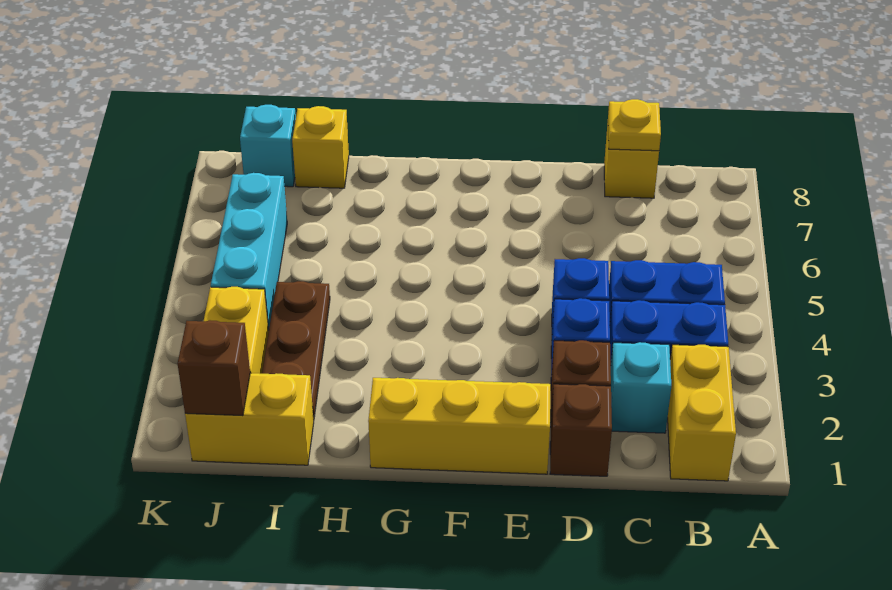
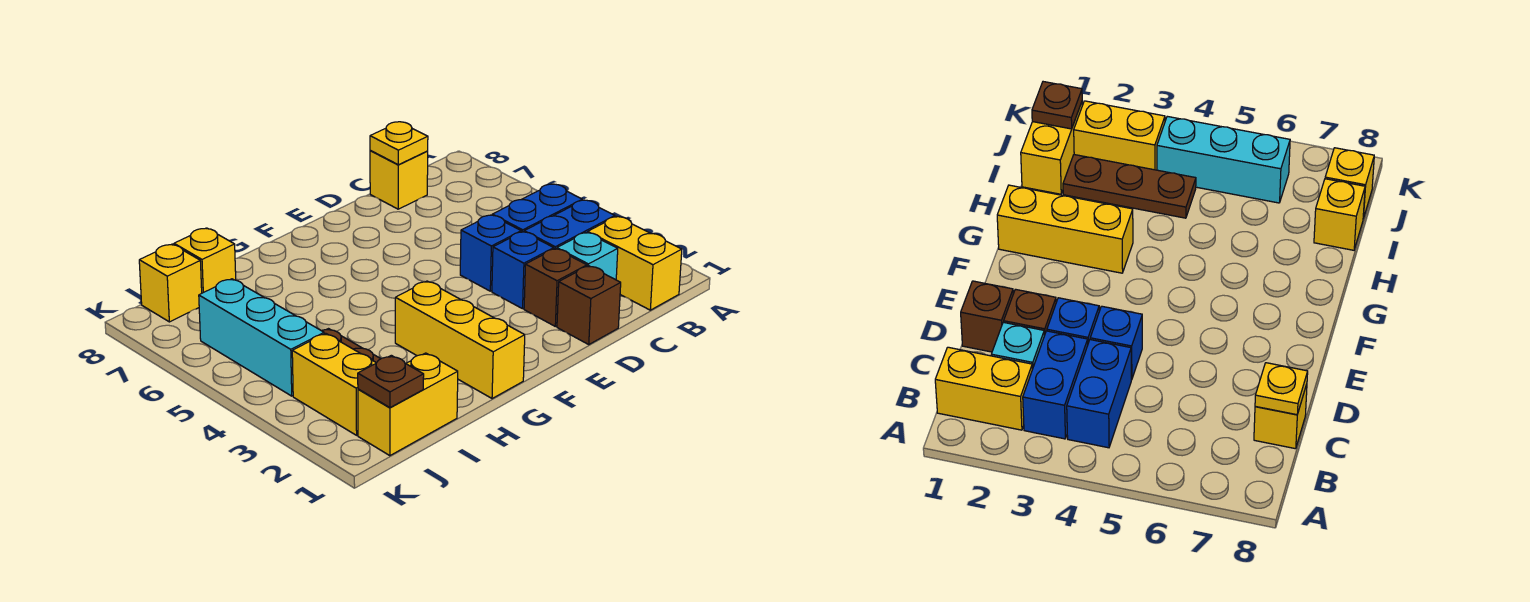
yellow 1x3 brick [368,378,551,474] -> yellow 1x3 brick turned to [395,281,525,399]
brown 1x1 brick [178,320,250,416] -> brown 1x1 plate [358,355,424,407]
cyan 1x1 brick [240,105,296,187] -> yellow 1x1 brick [139,244,202,322]

